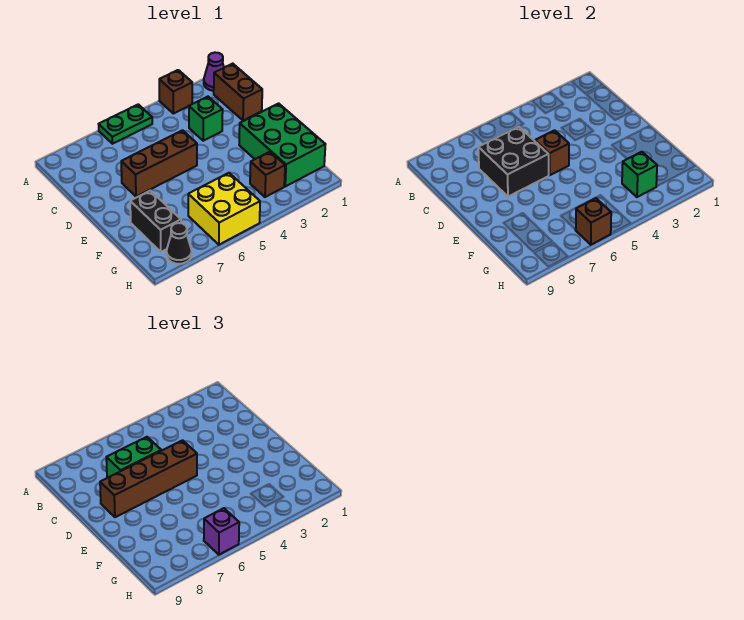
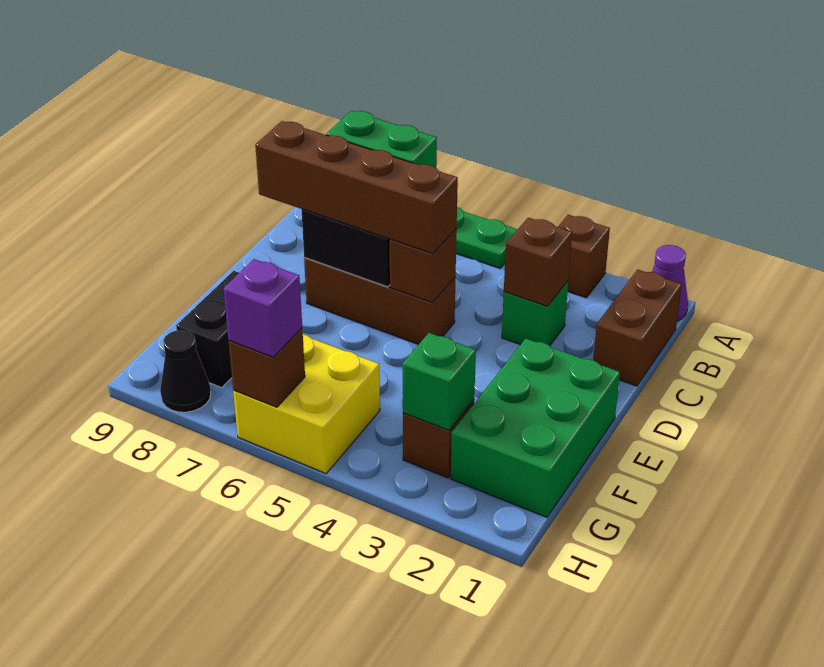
none -> brown 1x1 brick [504,218,572,306]

